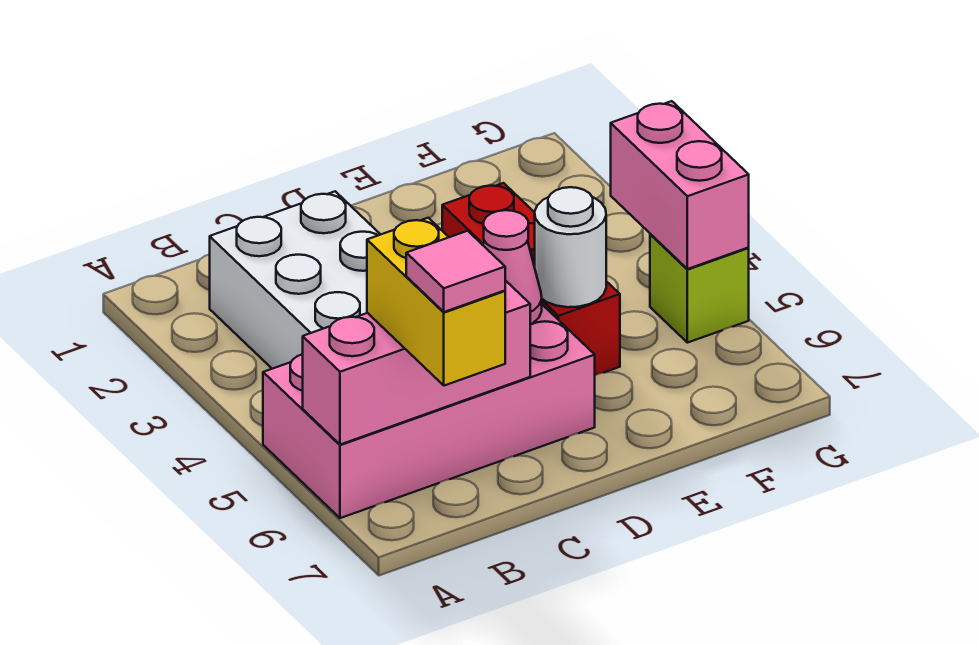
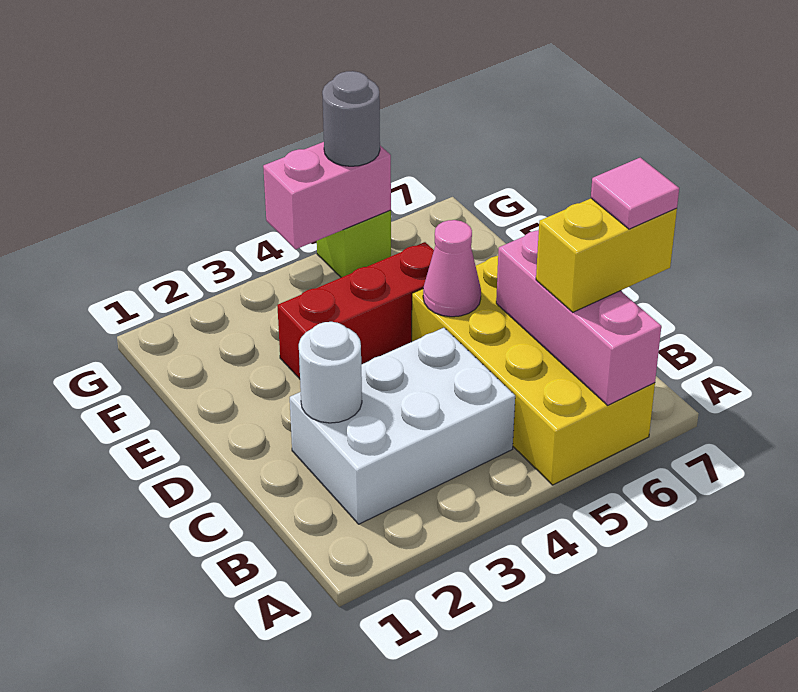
pink 2x4 brick [263,305,595,518] -> yellow 2x4 brick [412,256,655,485]
white 1x1 round brick [535,187,606,307] -> white 1x1 round brick moved to [299,322,362,423]
none -> grey 1x1 round brick [322,71,380,166]

